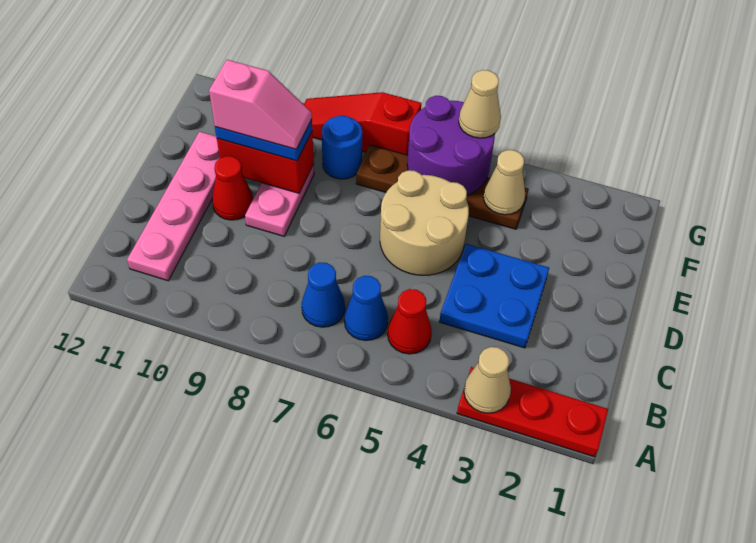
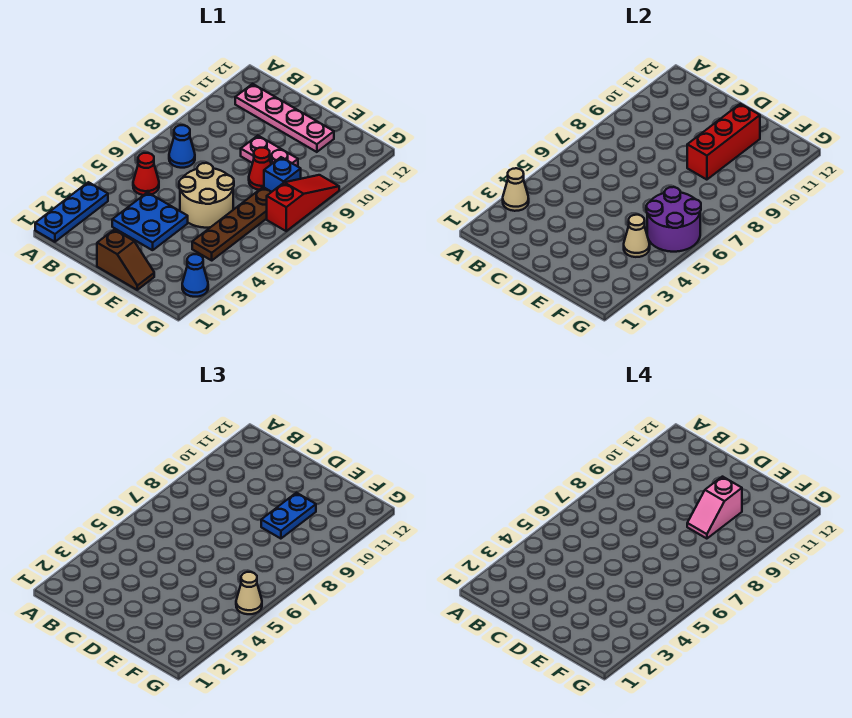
red 1x3 plate [457,367,608,457] -> blue 1x3 plate [35,182,108,242]
blue 1x1 cone [344,276,388,341] -> blue 1x1 cone moved to [182,254,208,297]
none -> brown 1x2 slope [97,230,154,290]
red 1x1 cone [212,156,253,220] -> red 1x1 cone moved to [249,148,271,190]
red 1x2 brick [217,132,314,193] -> red 1x3 brick [687,104,760,180]
blue 1x1 round brick [321,116,362,179] -> blue 1x1 brick [264,157,301,192]

